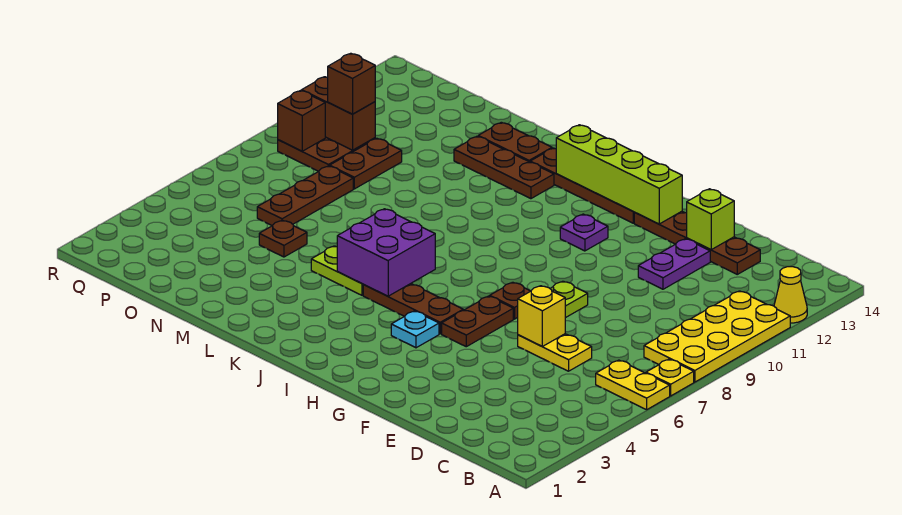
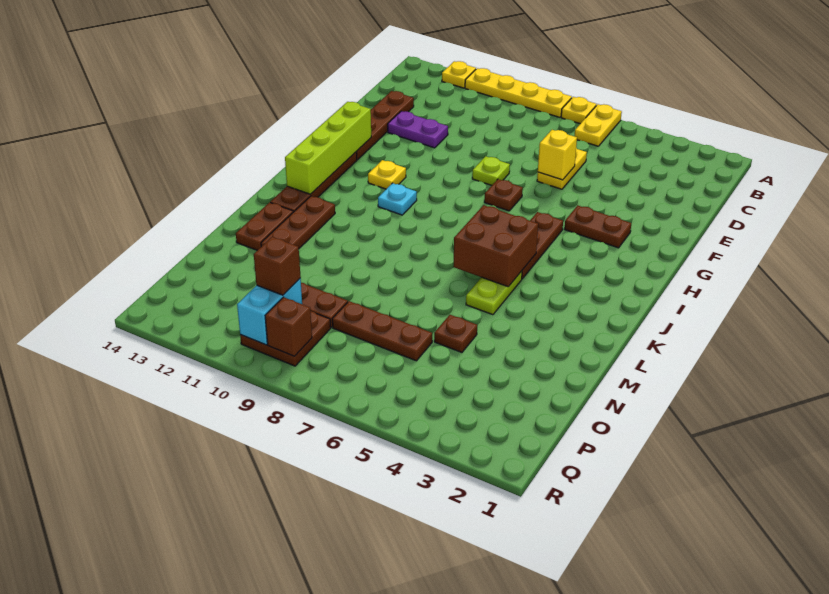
yellow 2x4 plate [644,291,790,382] -> yellow 1x4 plate [465,68,572,117]
yellow 1x1 cone [774,267,807,323] -> yellow 1x1 plate [442,61,476,88]
lime 1x1 brick [687,189,734,250] -> none
brown 1x2 plate [442,296,513,347] -> brown 1x2 plate moved to [565,205,631,248]
cyan 1x1 plate [391,311,439,348] -> cyan 1x1 plate moved to [378,183,417,215]
purple 1x1 plate [560,214,608,251] -> yellow 1x1 plate [368,160,406,189]
purple 2x2 brick [337,209,435,296] -> brown 2x2 brick [454,205,538,287]
brown 1x2 brick [302,77,375,150] -> cyan 1x2 brick [237,278,302,345]

